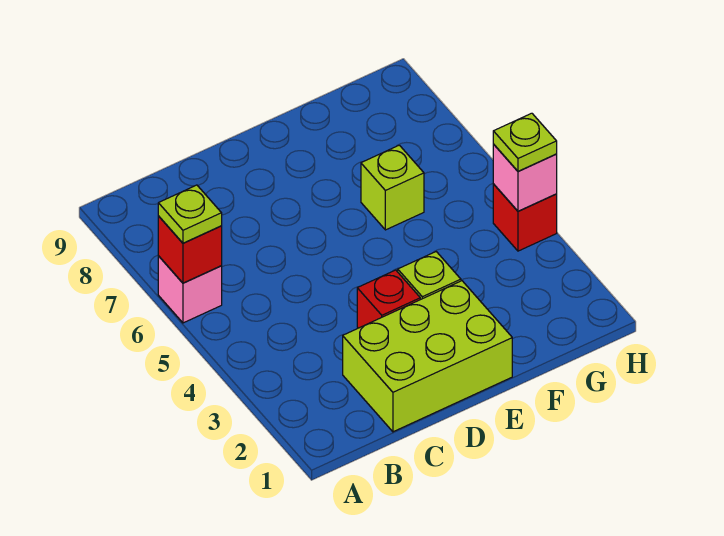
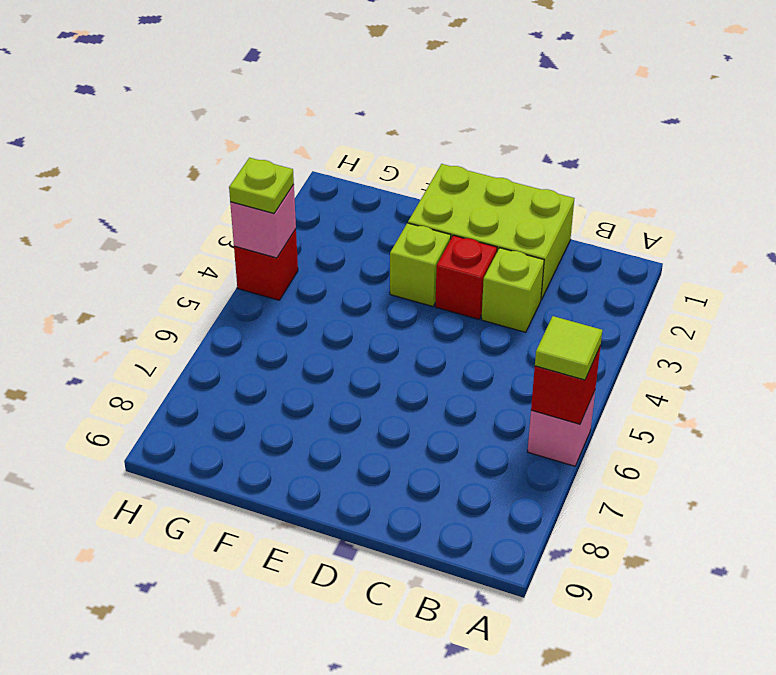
lime 1x1 plate [158,185,222,243] -> lime 1x1 tile [535,316,602,380]
lime 1x1 brick [361,145,424,230] -> lime 1x1 brick moved to [481,248,544,332]

